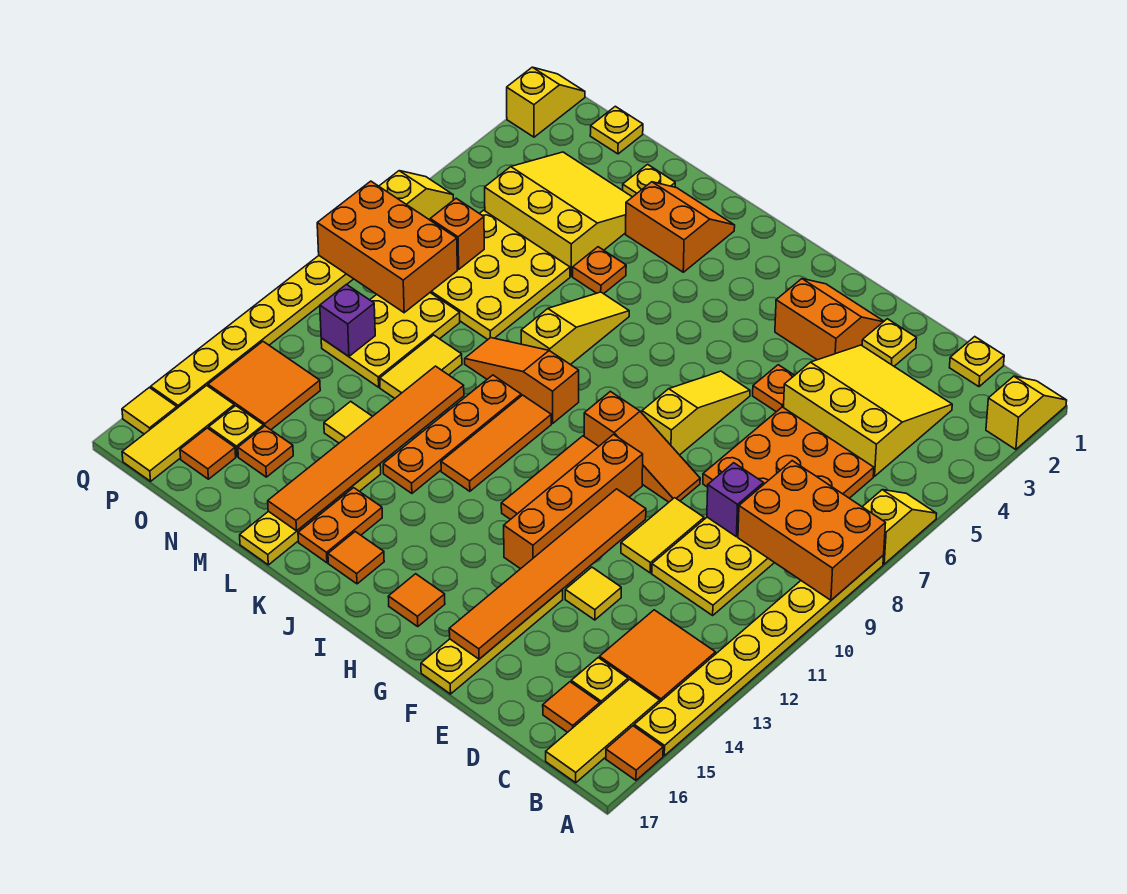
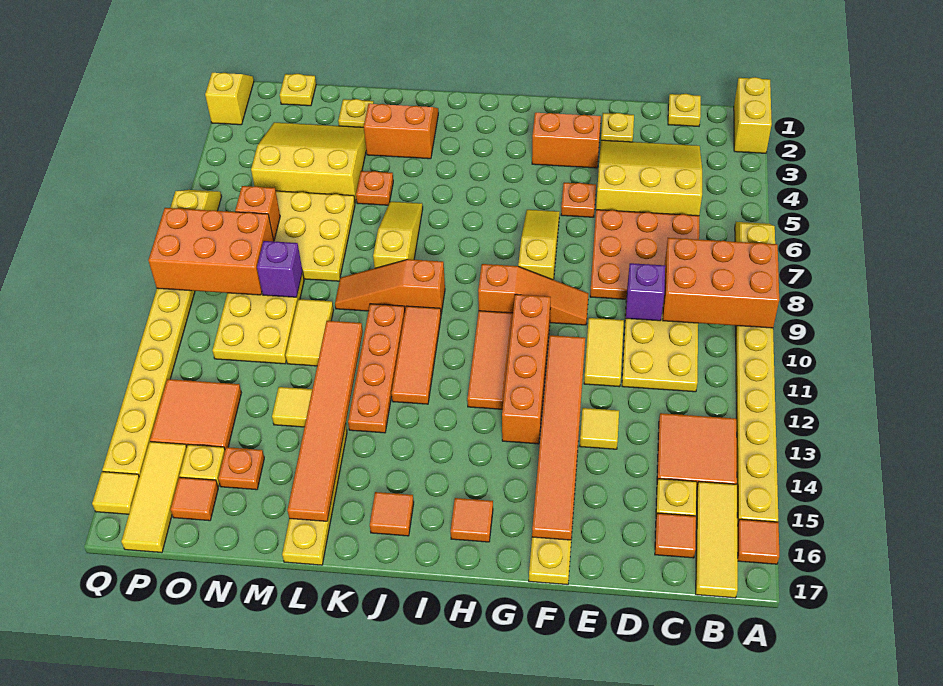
yellow 1x2 slope [986,376,1067,450] -> yellow 1x2 brick [734,77,772,153]
orange 1x2 plate [298,488,382,563] -> none
purple 1x1 brick [320,284,375,356] -> purple 1x1 brick moved to [257,241,303,297]

